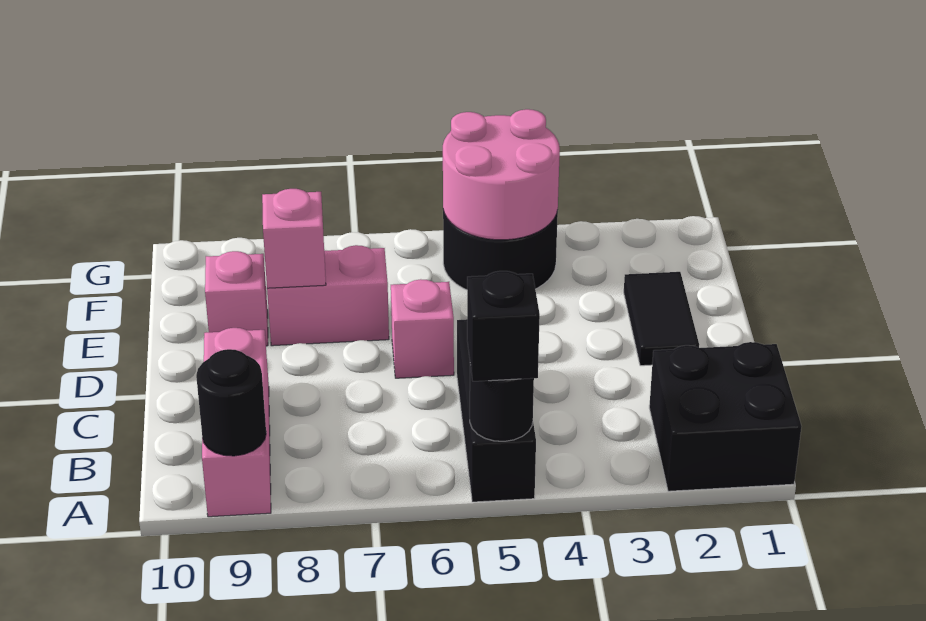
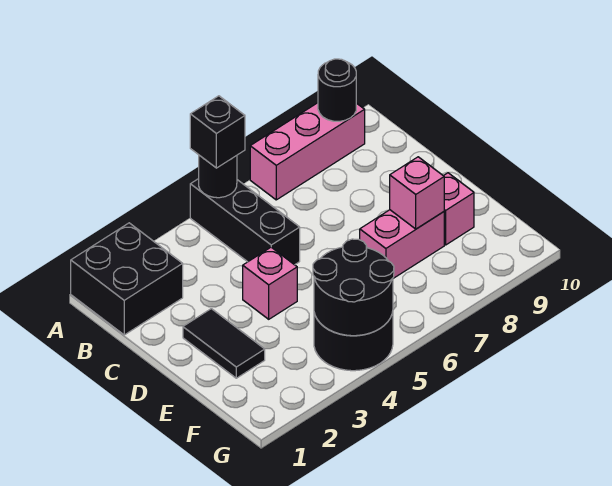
pink 1x3 brick [202,328,271,517] -> pink 1x3 brick turned to [250,103,365,200]
pink 1x1 brick [391,279,454,378] -> pink 1x1 brick moved to [243,247,297,319]
pink 2x2 round brick [443,109,560,240] -> black 2x2 round brick [313,239,394,336]

